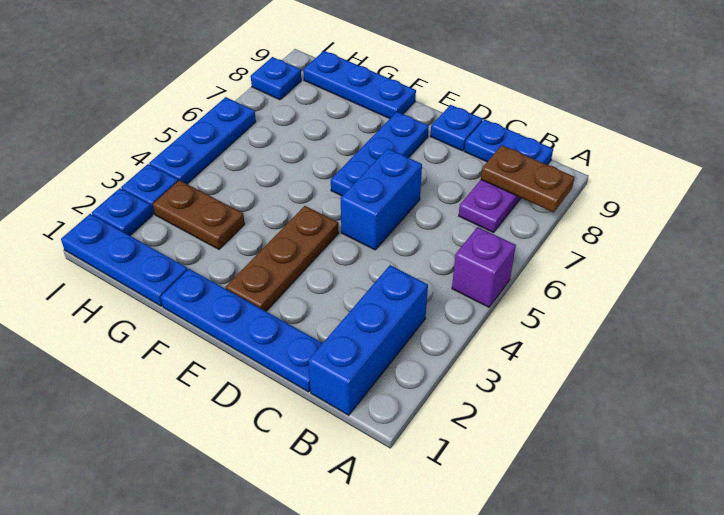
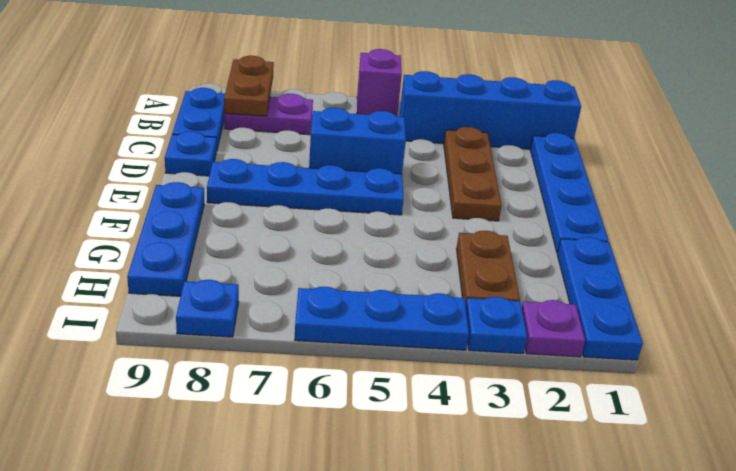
blue 1x3 brick [308,265,428,415] -> blue 1x4 brick [399,71,581,149]
brown 1x3 plate [226,206,339,311] -> brown 1x3 plate turned to [444,127,502,221]
blue 1x3 plate [331,112,429,196] -> blue 1x4 plate [207,159,404,215]
blue 1x1 plate [92,188,152,236] -> purple 1x1 plate [522,300,585,357]

